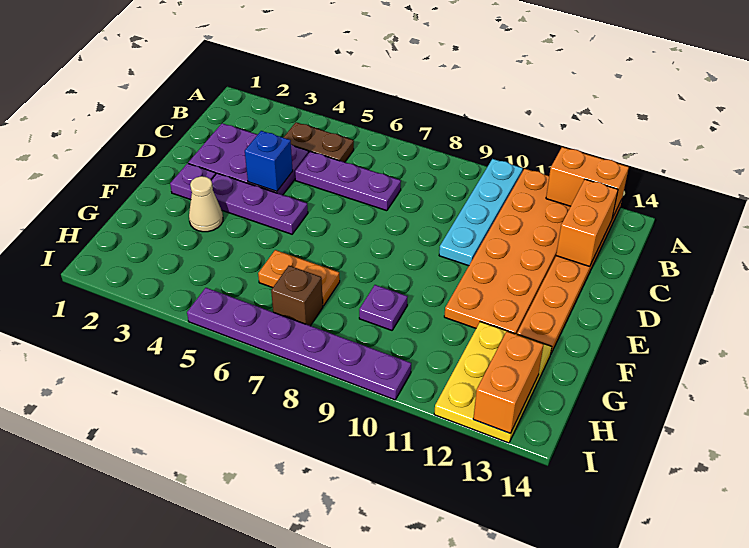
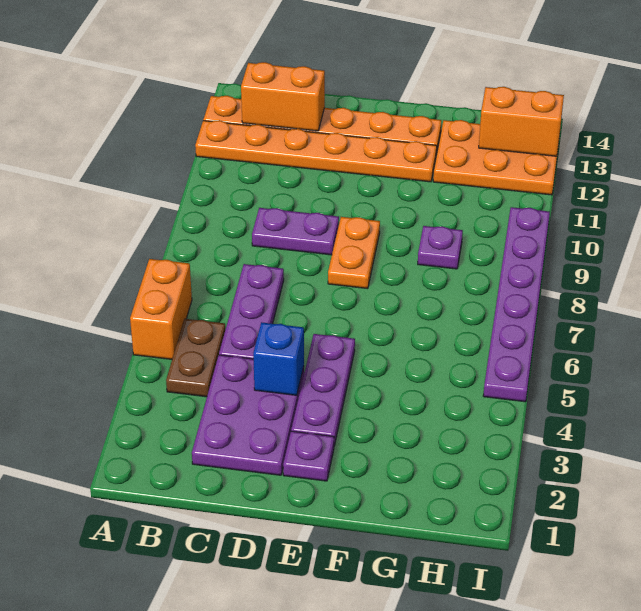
cyan 1x4 plate [439,159,523,266] -> none
orange 2x6 plate [444,169,570,334] -> orange 1x6 plate [195,120,437,182]
orange 1x2 brick [546,147,629,218] -> orange 1x2 brick moved to [130,259,192,359]
none -> purple 1x2 plate [252,208,339,255]
tan 1x1 cone [189,176,223,232] -> none
orange 1x2 plate [258,250,340,306] -> orange 1x2 plate moved to [328,217,380,289]
yellow 2x3 plate [434,322,552,443] -> orange 2x3 plate [433,120,559,195]
brown 1x1 brick [271,266,323,326] -> none

